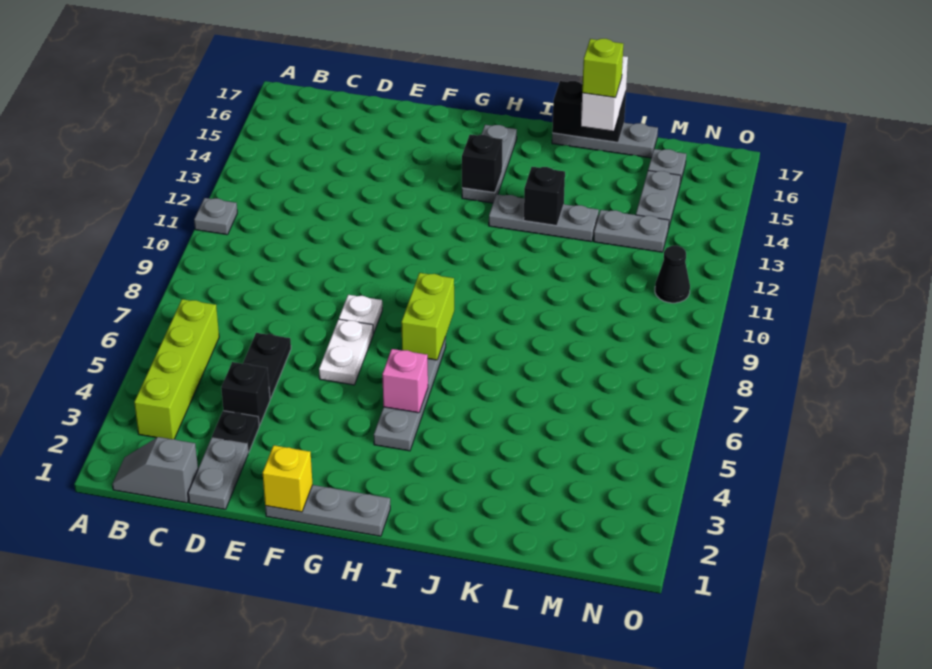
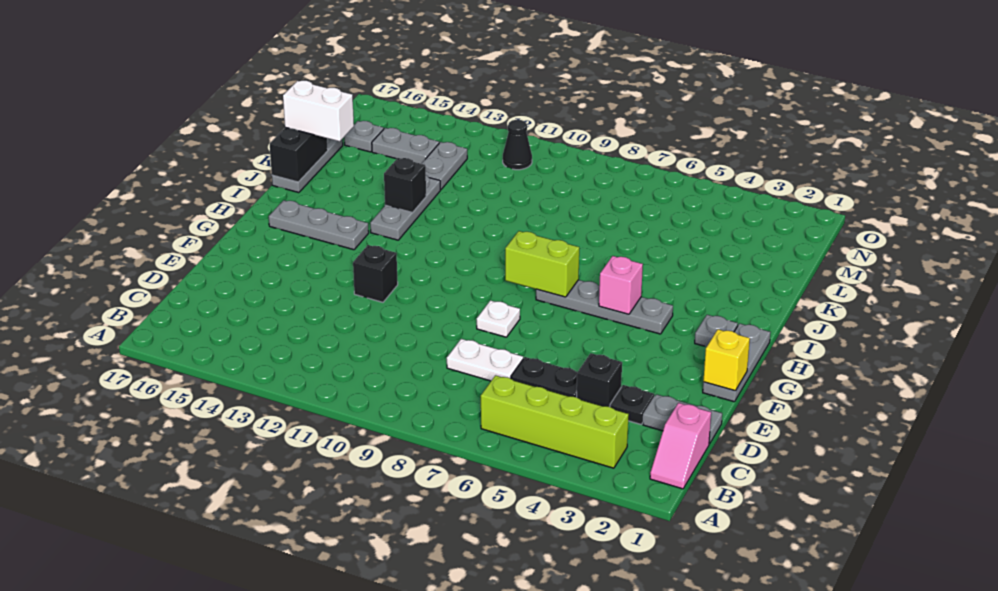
grey 1x1 plate [194,198,237,235] -> grey 1x1 plate moved to [695,315,738,347]
grey 1x2 slope [112,437,198,503] -> pink 1x2 slope [650,403,711,489]
white 1x2 plate [319,319,373,385] -> white 1x2 plate moved to [447,339,523,381]
black 1x1 brick [462,135,503,193] -> black 1x1 brick moved to [353,245,398,302]
lime 1x1 brick [582,39,623,98] -> none

